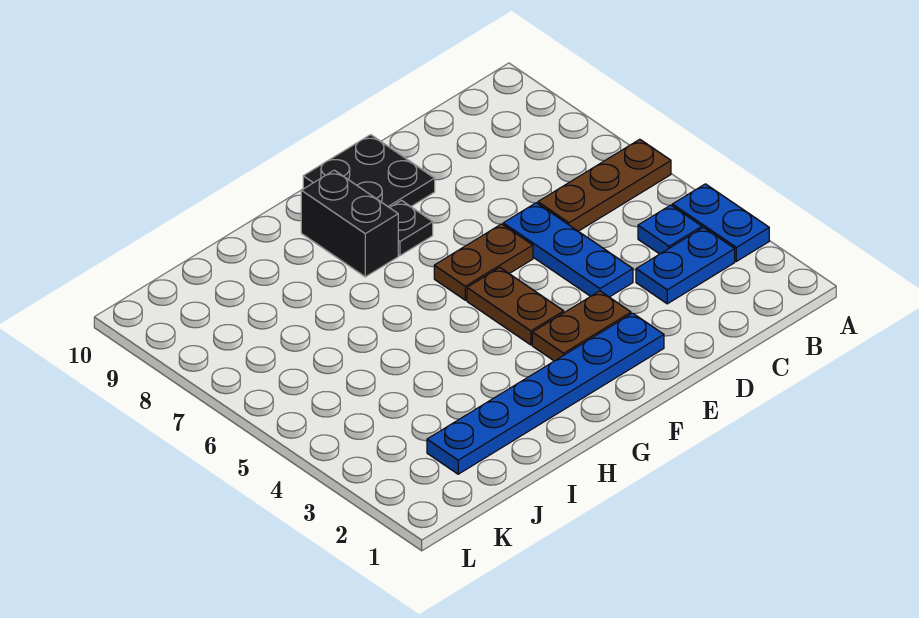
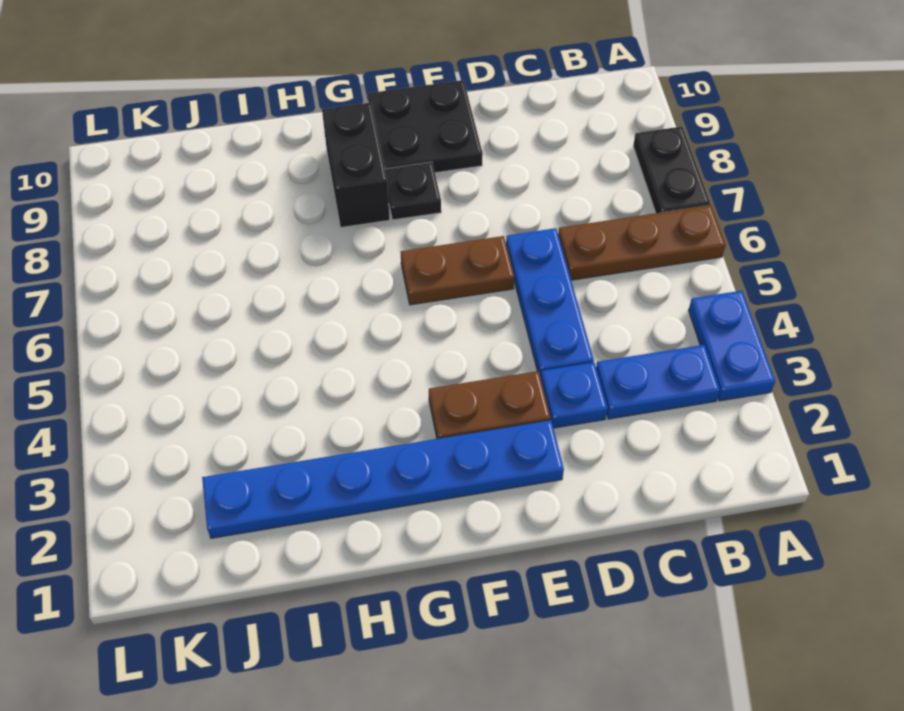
none -> black 1x2 plate [633,127,710,213]
blue 1x1 plate [638,205,702,254] -> blue 1x1 plate moved to [541,362,608,428]
brown 1x2 plate [467,268,564,345] -> none

